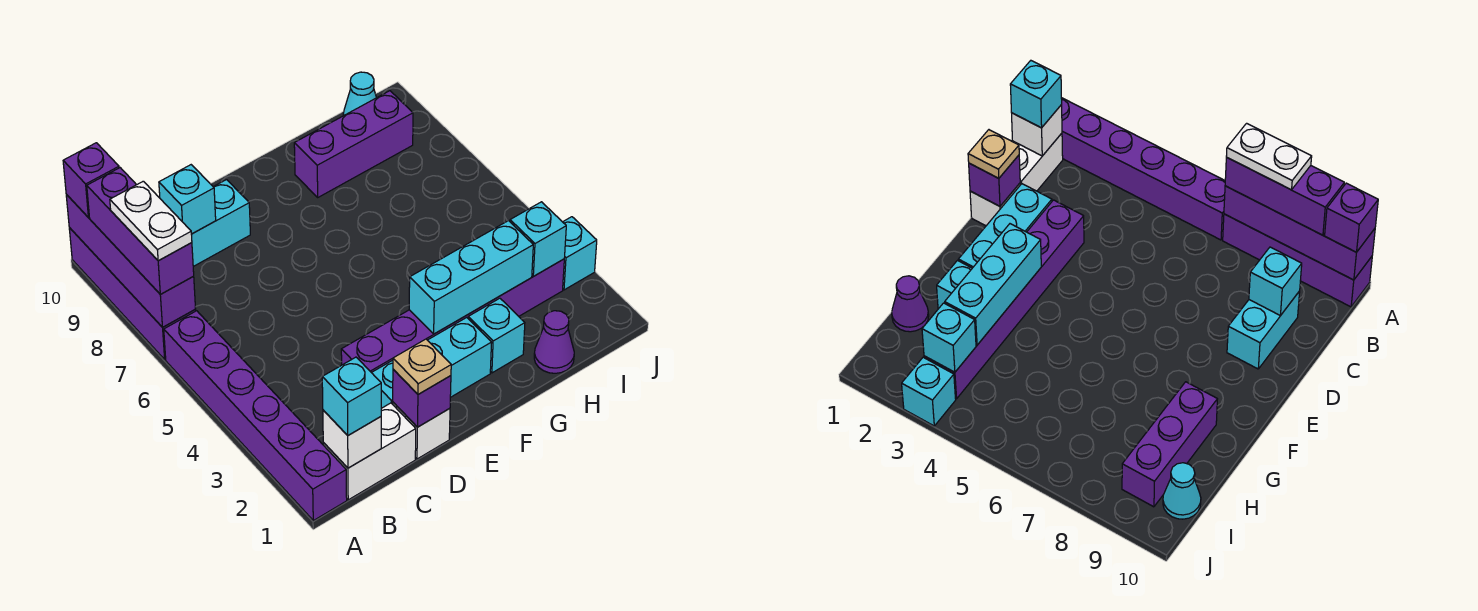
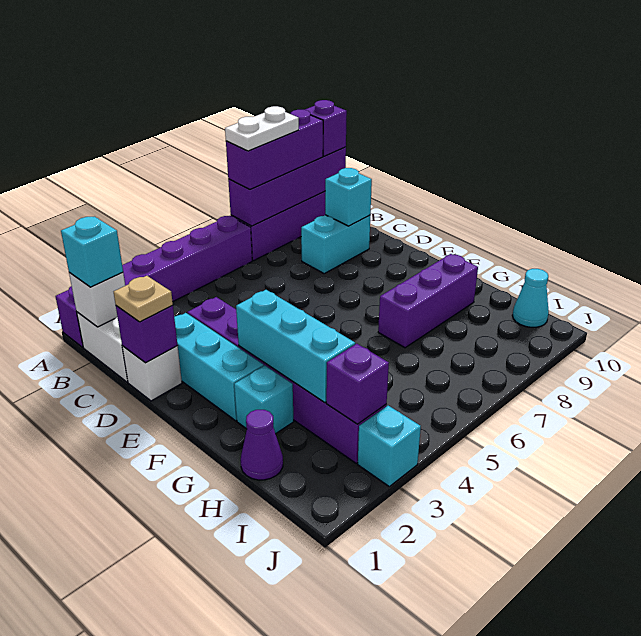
cyan 1x2 brick [191,180,250,267] -> cyan 1x2 brick turned to [301,215,370,274]
purple 1x3 brick [294,91,413,197] -> purple 1x3 brick turned to [378,254,478,348]
cyan 1x1 brick [510,202,566,276] -> purple 1x1 brick [326,344,389,424]

